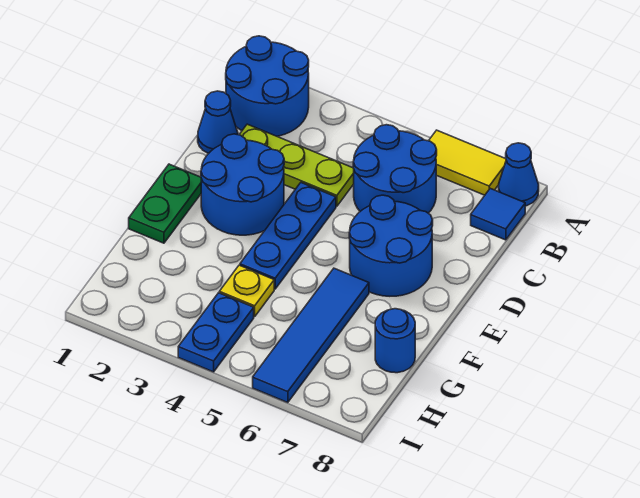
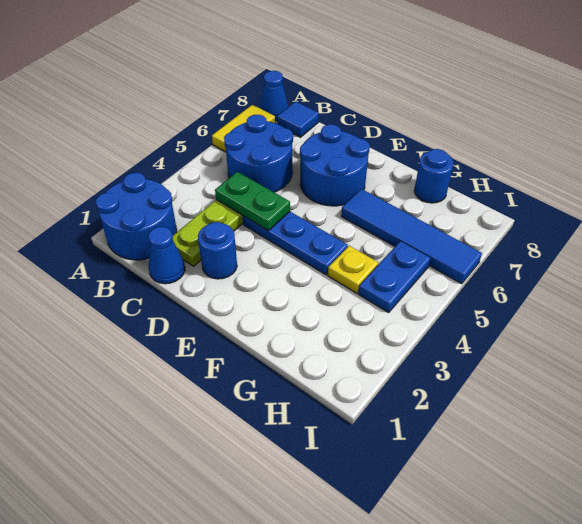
blue 2x2 round brick [201,134,284,235] -> blue 1x1 round brick [198,222,237,279]
green 1x2 plate [129,164,201,243] -> green 1x2 plate moved to [215,172,290,231]
blue 1x2 plate [178,293,254,372] -> blue 1x2 plate turned to [358,241,430,312]

